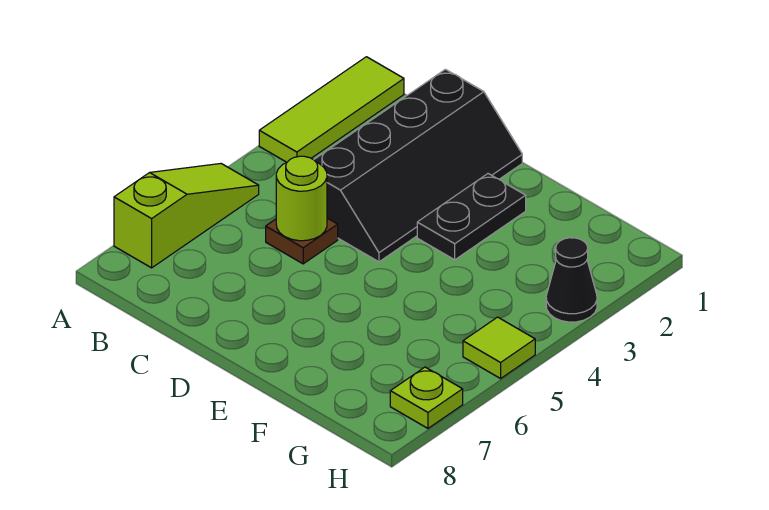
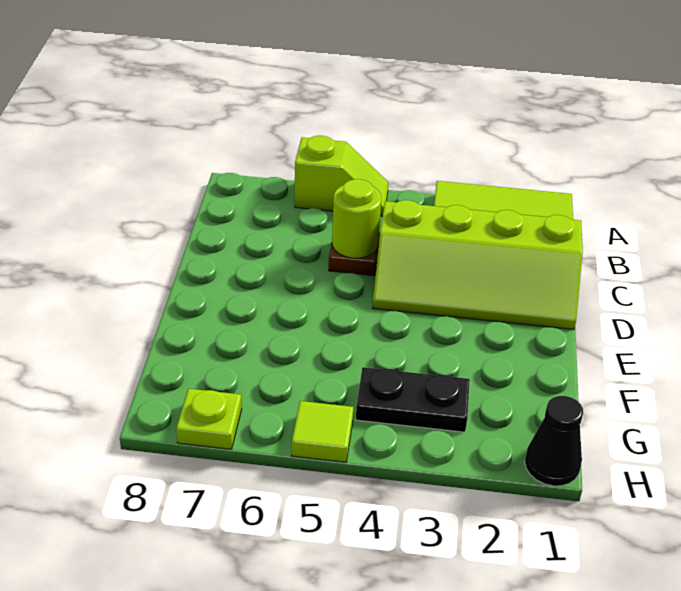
lime 1x3 slope [114,164,259,268] -> lime 1x2 slope [295,136,389,216]
black 2x4 slope [314,69,522,262] -> lime 2x4 slope [373,200,583,329]
black 1x2 plate [417,174,526,260] -> black 1x2 plate moved to [356,367,470,432]
black 1x1 cone [546,238,597,322] -> black 1x1 cone moved to [525,396,583,486]

